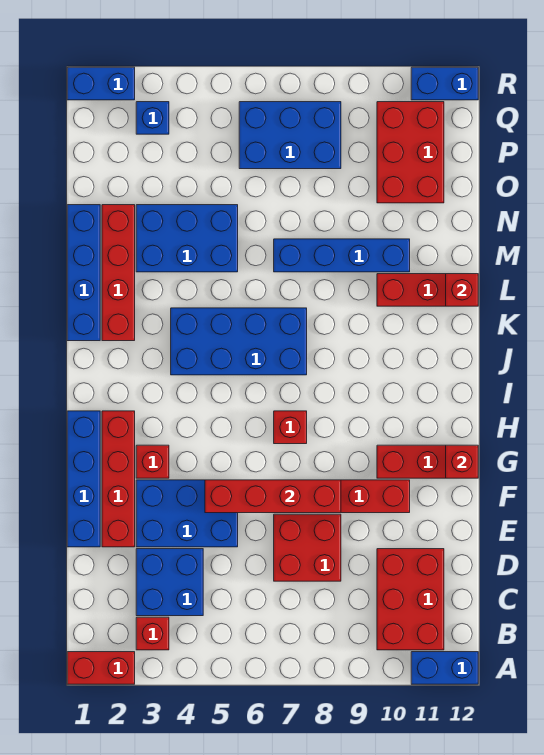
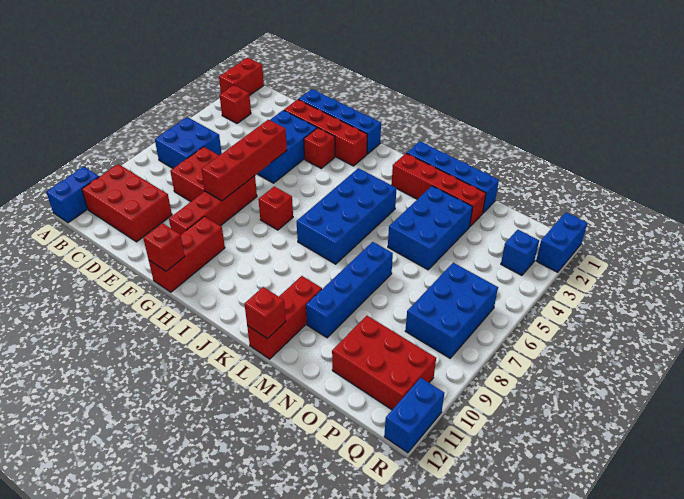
blue 2x2 brick [136,549,203,616] -> blue 2x2 brick moved to [155,117,222,168]

